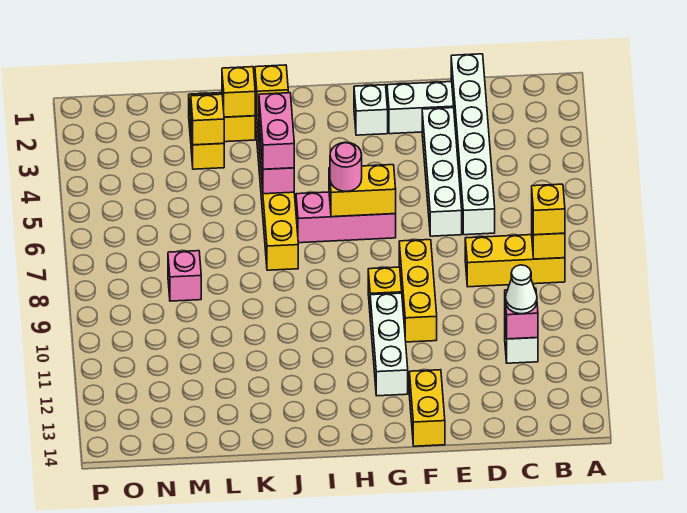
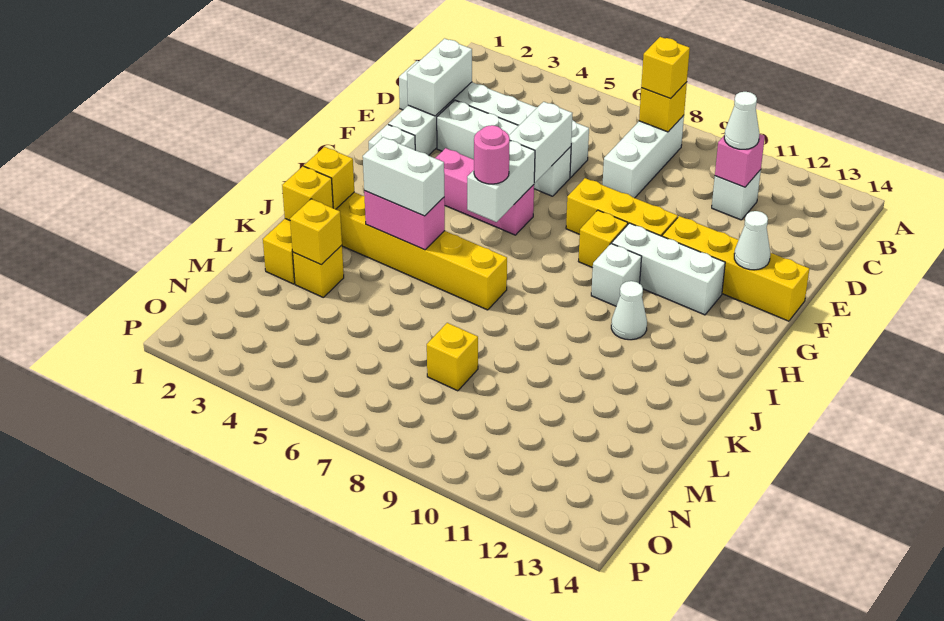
yellow 1x3 brick [465,235,565,287] -> white 1x3 brick [603,115,684,198]
none -> white 1x2 brick [407,38,472,116]
none -> white 1x2 brick [509,102,572,183]
yellow 1x2 brick [409,370,445,446] -> yellow 1x4 brick [662,216,809,321]
none -> white 1x1 cone [734,211,770,270]
pink 1x3 brick [296,192,396,243] -> pink 1x3 brick turned to [435,148,534,235]
yellow 1x2 brick [329,165,396,217] -> white 1x2 brick [467,141,535,222]
none -> white 1x1 brick [591,243,642,306]
none -> white 1x1 cone [611,281,647,340]
pink 1x2 brick [259,93,294,169] -> white 1x2 brick [363,137,444,216]
pink 1x1 brick [168,251,201,301] -> yellow 1x1 brick [427,323,478,391]

